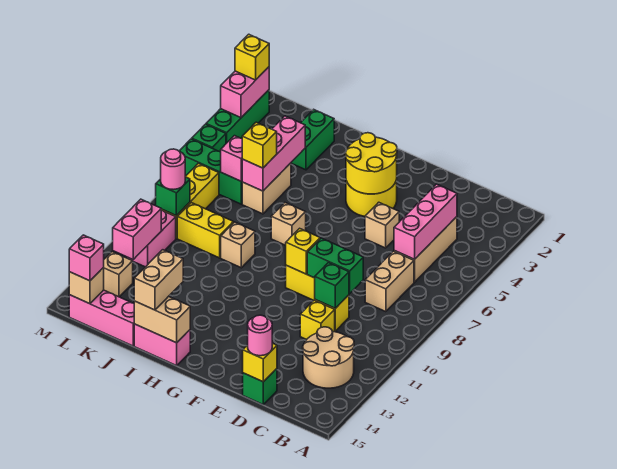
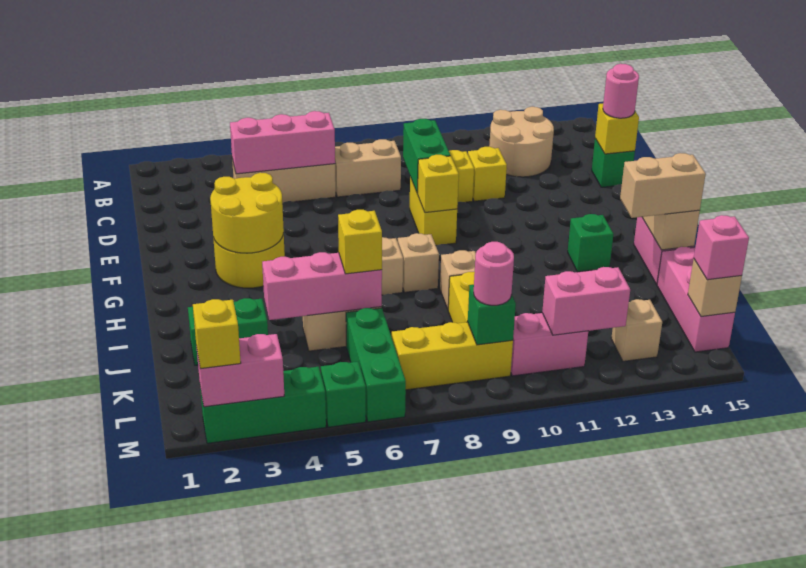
green 1x1 brick [315,263,349,308] -> green 1x1 brick moved to [568,214,613,272]
tan 1x1 brick [365,202,399,248] -> tan 1x1 brick moved to [398,233,439,292]
pink 1x1 brick [221,136,242,181] -> none

